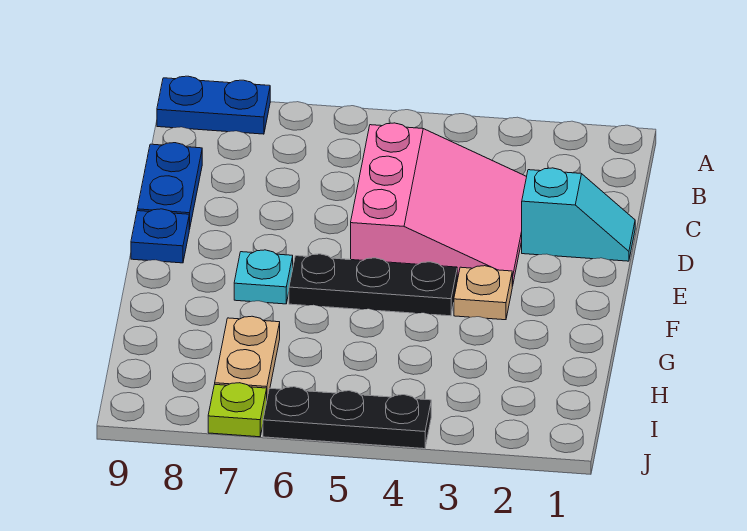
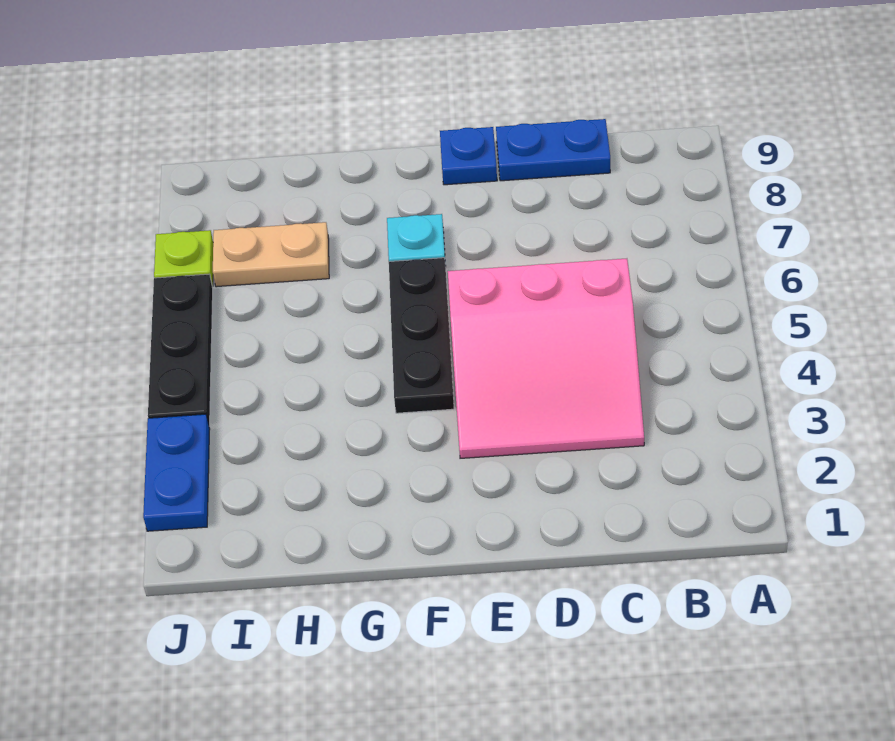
blue 1x2 plate [157,76,270,134] -> blue 1x2 plate moved to [143,414,210,531]
cyan 1x2 slope [522,168,635,261] -> none
tan 1x1 plate [454,266,512,320] -> none

